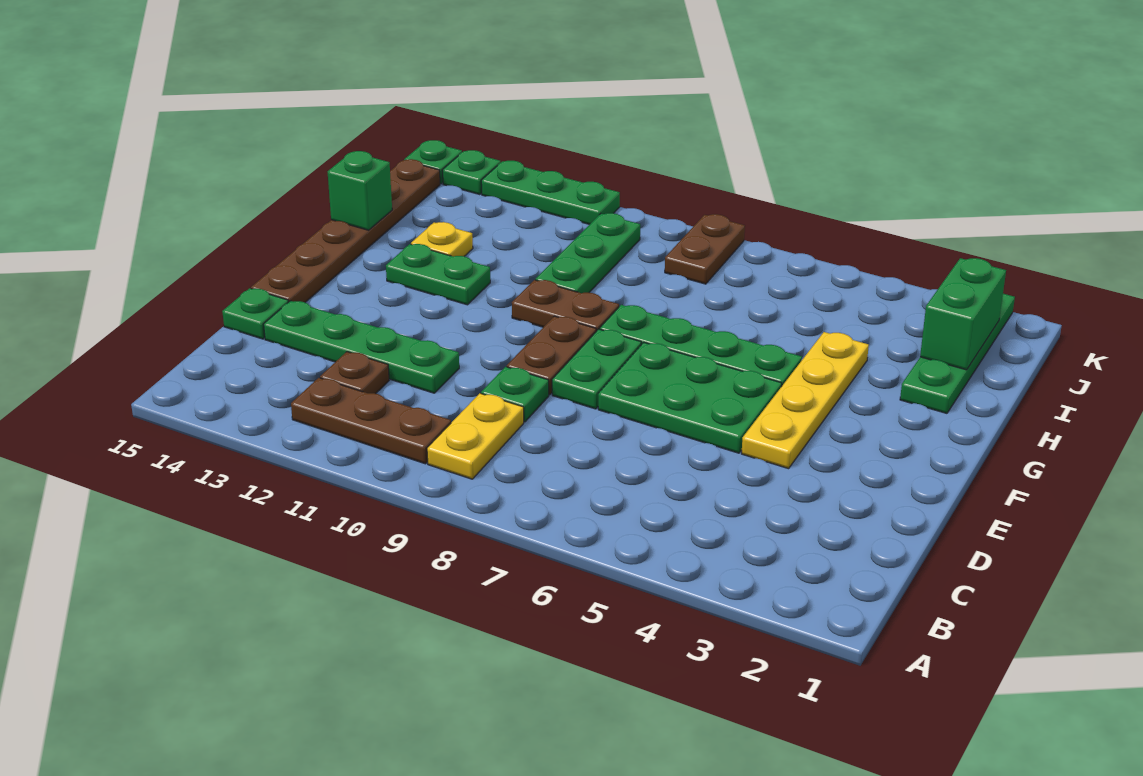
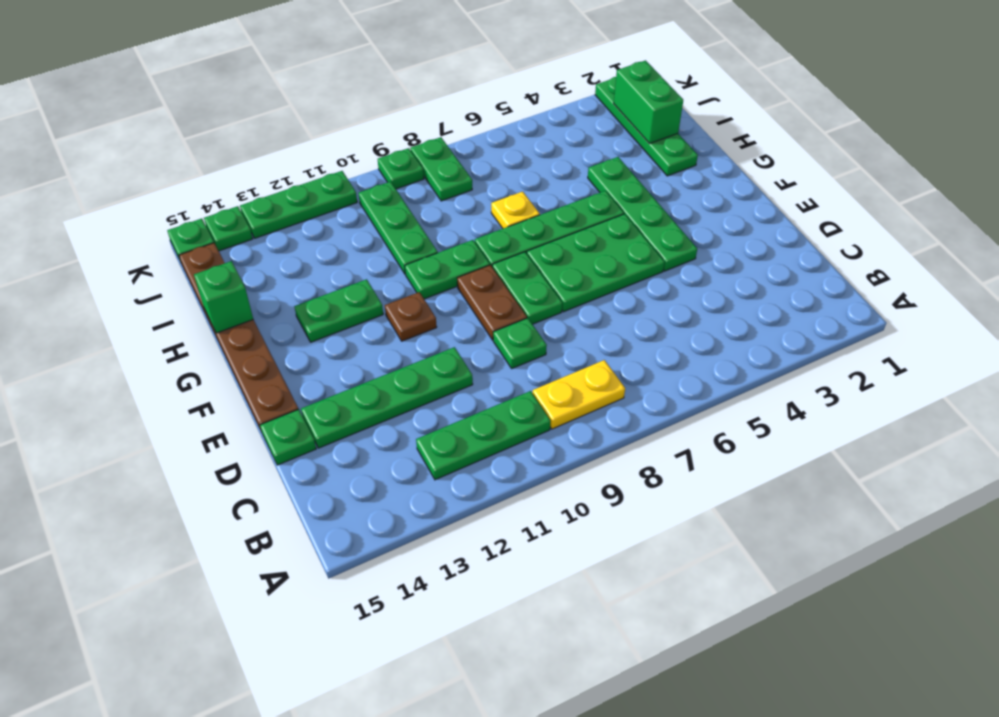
yellow 1x2 plate [427,393,524,479] -> yellow 1x2 plate turned to [533,360,625,429]
brown 1x3 plate [291,378,451,464] -> green 1x3 plate [416,391,550,480]
brown 1x1 plate [320,352,389,394] -> brown 1x1 plate moved to [385,292,437,341]
yellow 1x4 plate [742,332,869,469] -> green 1x4 plate [588,157,697,271]
brown 1x2 plate [512,280,619,331] -> green 1x2 plate [405,240,490,299]
yellow 1x1 plate [411,222,473,256] -> yellow 1x1 plate moved to [491,192,540,228]
brown 1x2 plate [665,214,745,284] -> green 1x2 plate [410,137,472,201]
none -> green 1x1 plate [378,148,424,189]

